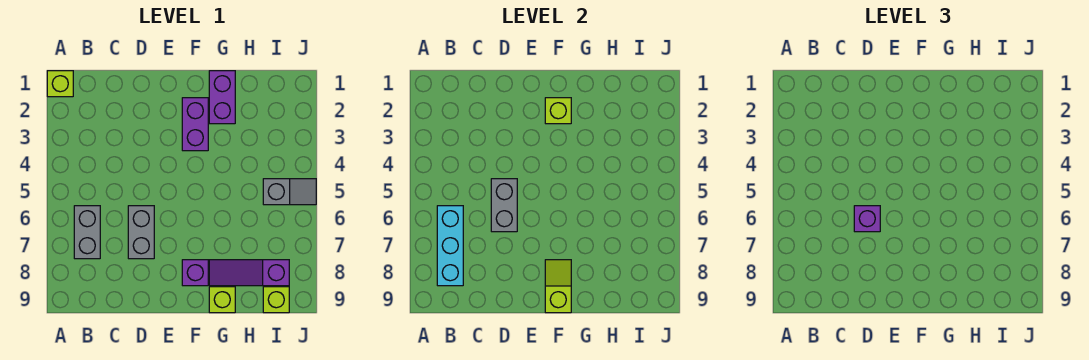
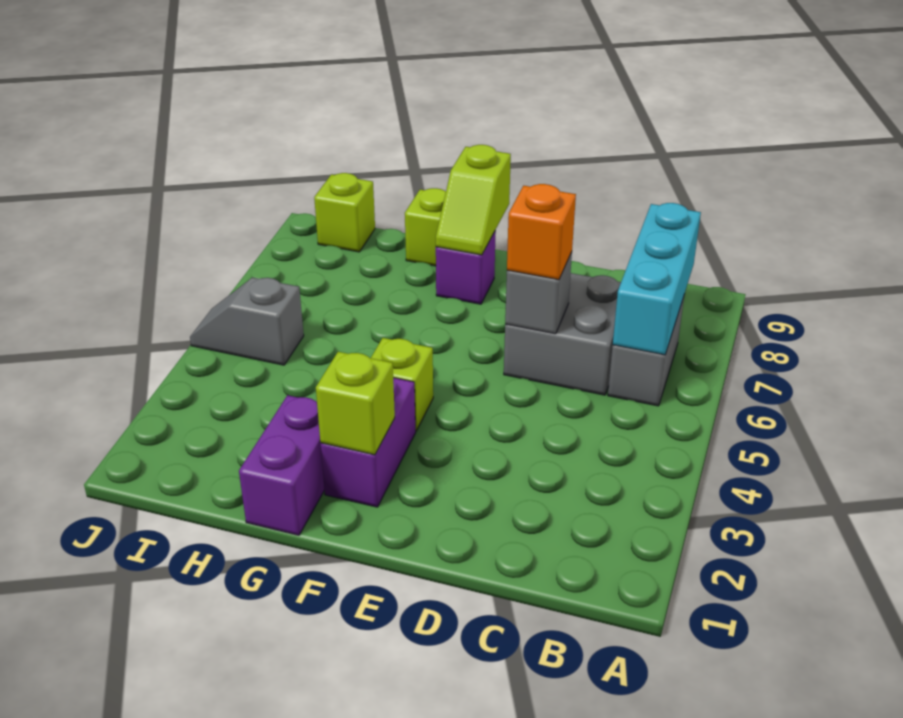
lime 1x1 brick [47,71,73,97] -> lime 1x1 brick moved to [371,338,433,431]
grey 1x2 brick [491,179,517,232] -> grey 1x1 brick [505,252,572,334]
grey 1x2 brick [128,206,154,259] -> grey 2x2 brick [504,273,621,395]
purple 1x1 brick [854,206,880,232] -> orange 1x1 brick [507,184,576,280]
purple 1x3 slope [209,260,289,286] -> none

